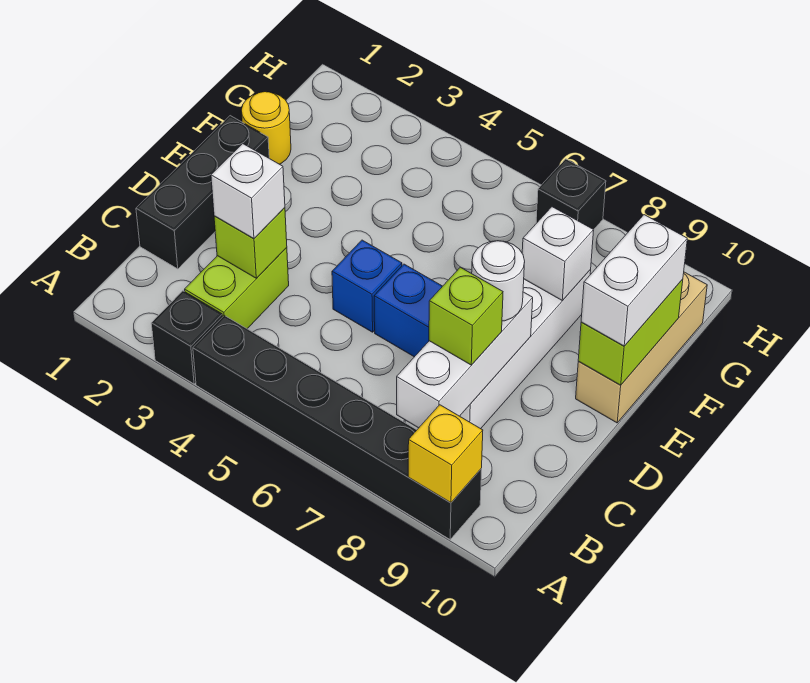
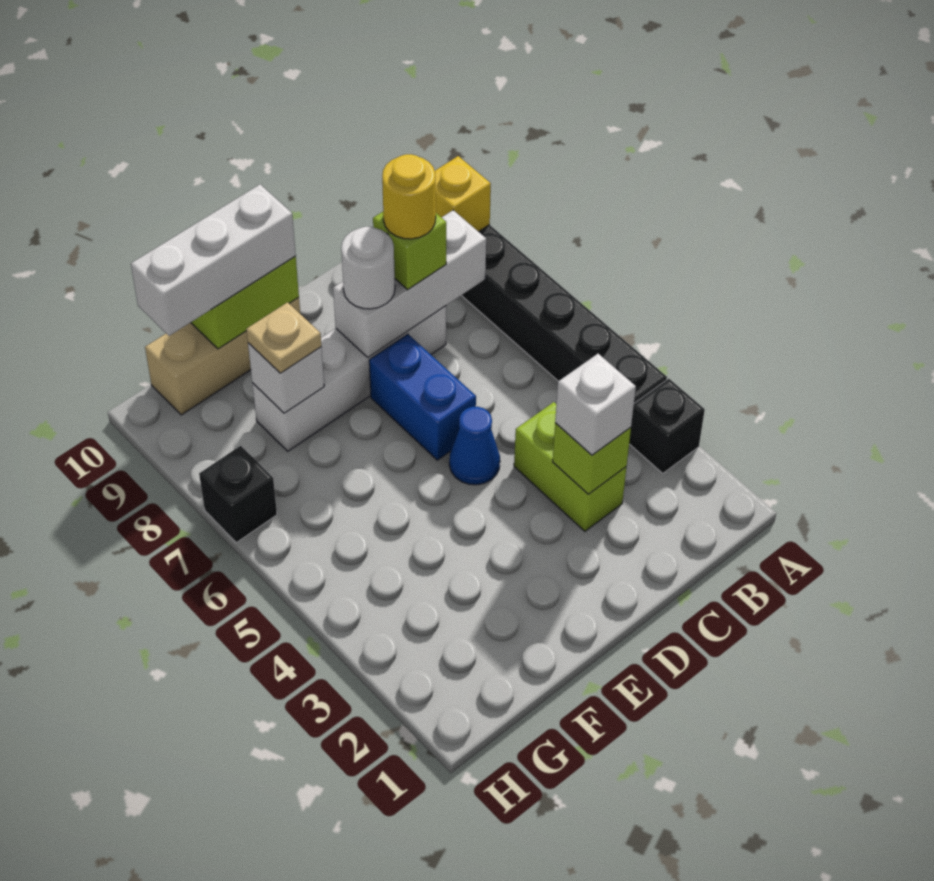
lime 1x2 brick [185,248,289,329] -> lime 1x2 brick turned to [514,402,626,531]
black 1x3 brick [136,116,269,269] -> none
blue 1x1 brick [332,240,402,332] -> blue 1x1 cone [449,407,500,485]
white 1x2 brick [581,215,687,346] -> white 1x3 brick [131,184,296,336]
yellow 1x1 round brick [241,92,291,164] -> yellow 1x1 round brick moved to [382,154,436,239]
none -> tan 1x1 plate [246,302,321,373]

